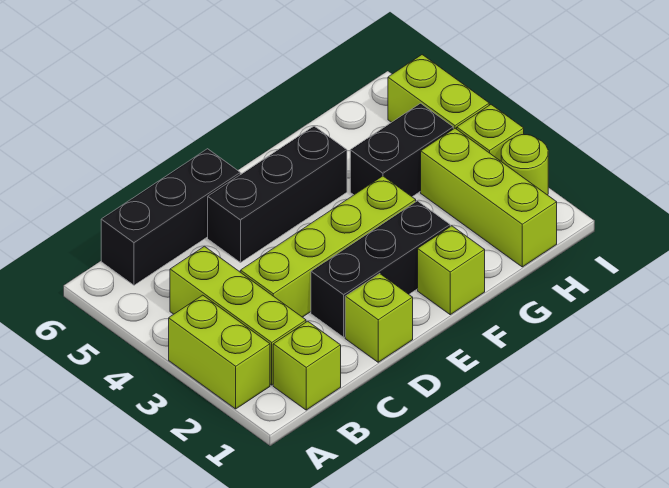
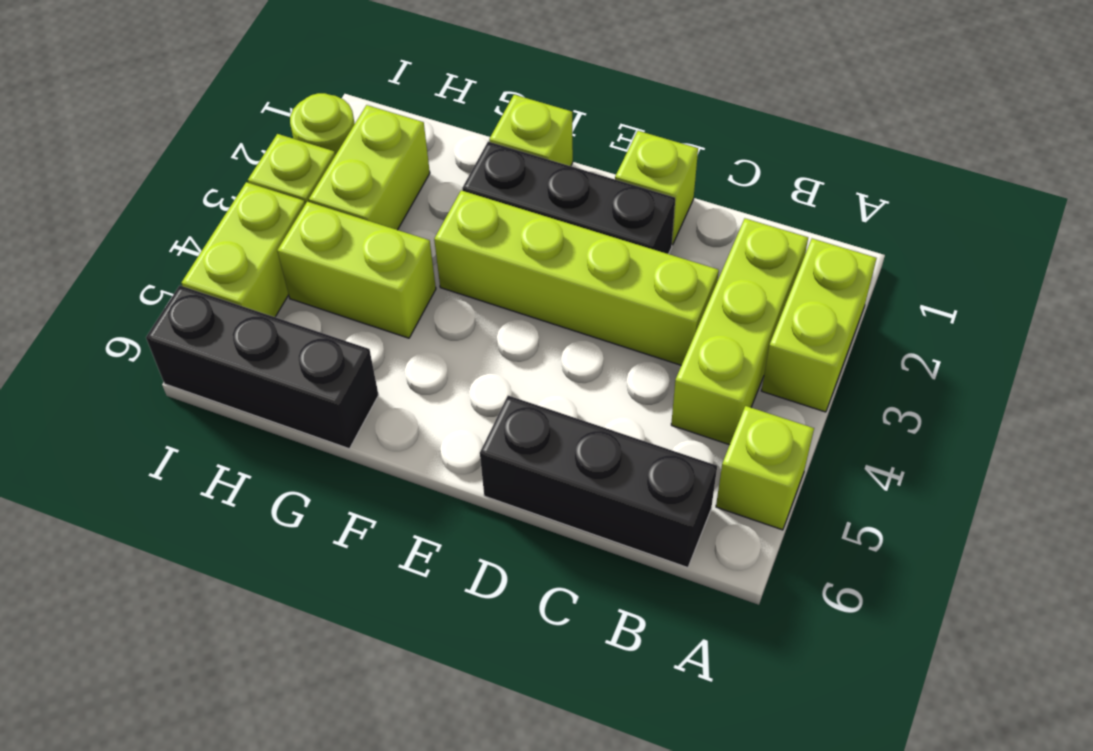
lime 1x1 brick [273,321,341,410] -> lime 1x1 brick moved to [716,406,814,530]
black 1x3 brick [208,126,347,263] -> black 1x3 brick moved to [146,285,378,449]
black 1x2 brick [350,103,453,197] -> lime 1x2 brick [277,202,436,338]
lime 1x3 brick [421,128,557,267] -> lime 1x2 brick [309,105,430,230]

